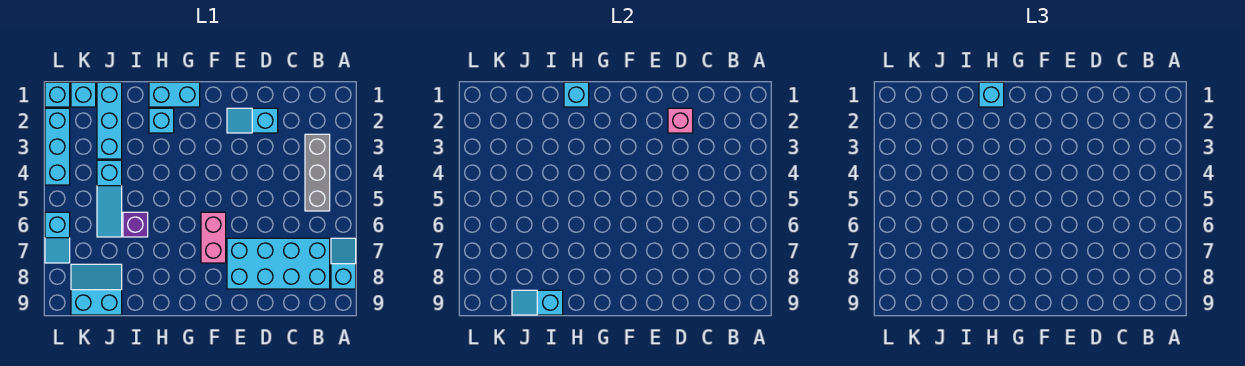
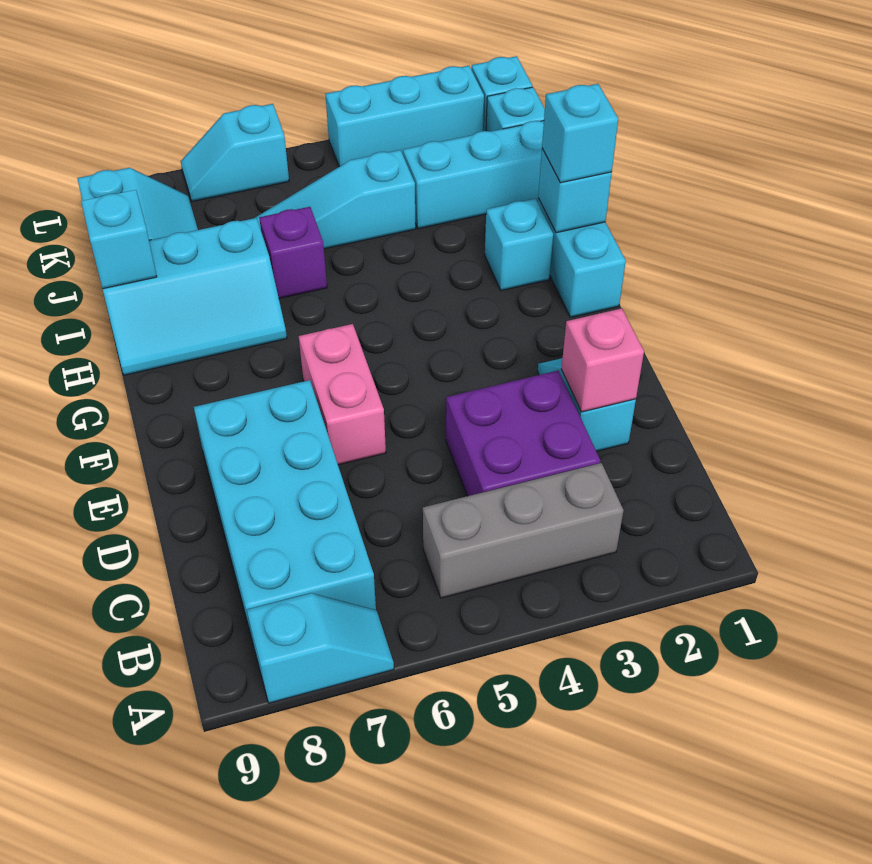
none -> purple 2x2 brick [446,371,600,496]
pink 1x2 brick [201,212,226,263] -> pink 1x2 brick turned to [299,324,386,465]
none -> cyan 2x3 slope [103,218,287,375]

